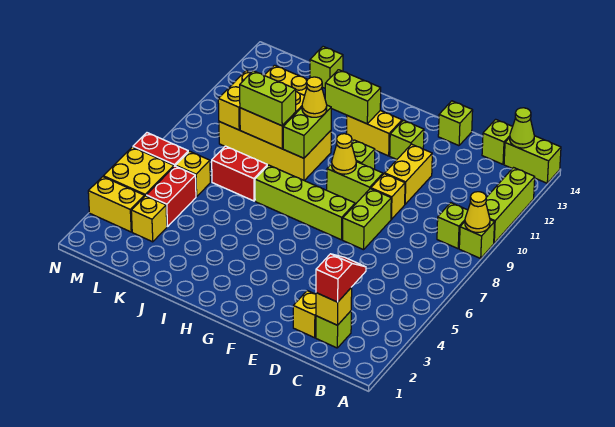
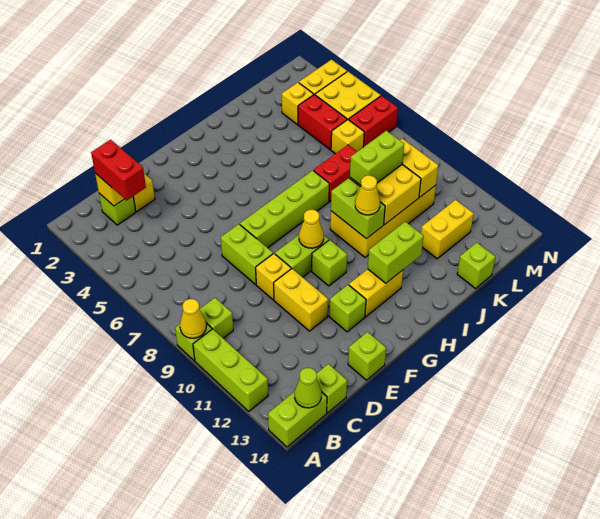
red 1x2 slope [316,254,366,302] -> red 1x2 brick [91,140,146,200]

